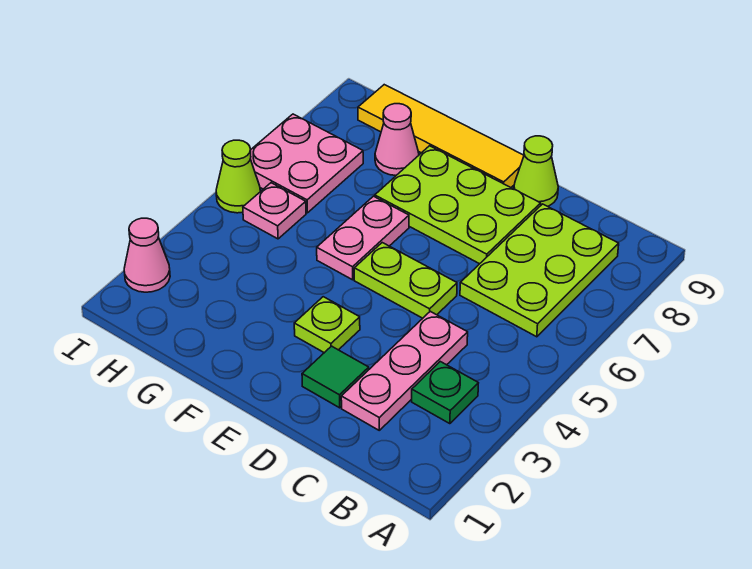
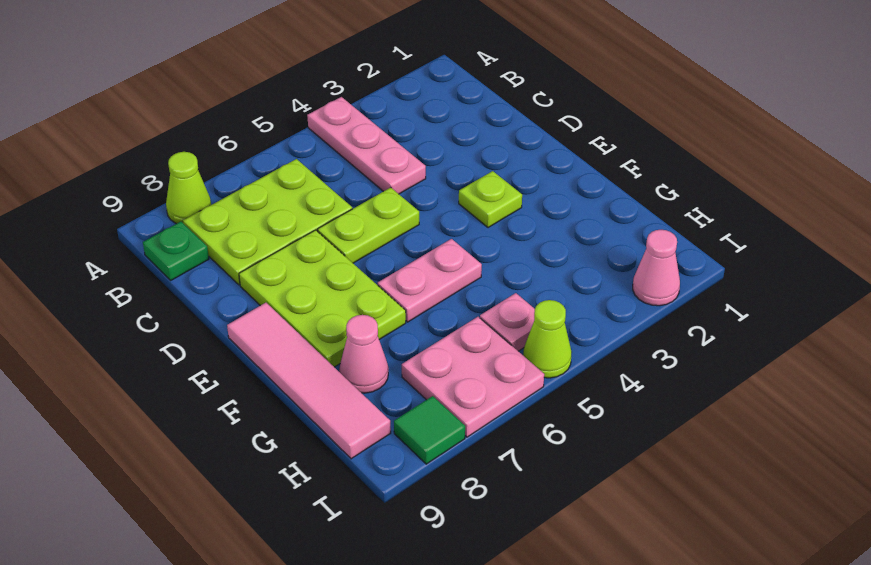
green 1x1 plate [412,362,478,424] -> green 1x1 plate moved to [143,222,209,280]
pink 1x3 plate [341,311,468,430] -> pink 1x3 plate turned to [307,97,426,194]
green 1x1 tile [302,346,369,408] -> green 1x1 tile moved to [394,396,465,464]
lime 1x2 plate [354,243,457,318] -> lime 1x2 plate turned to [318,188,419,263]
lime 1x1 cone [514,136,558,206] -> lime 1x1 cone moved to [166,152,211,224]
yellow 1x4 tile [358,85,524,187] -> pink 1x4 tile [227,303,391,459]

